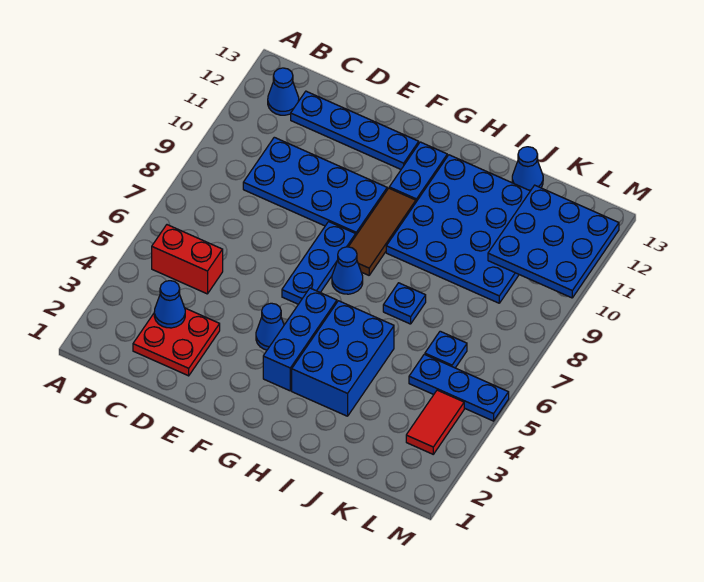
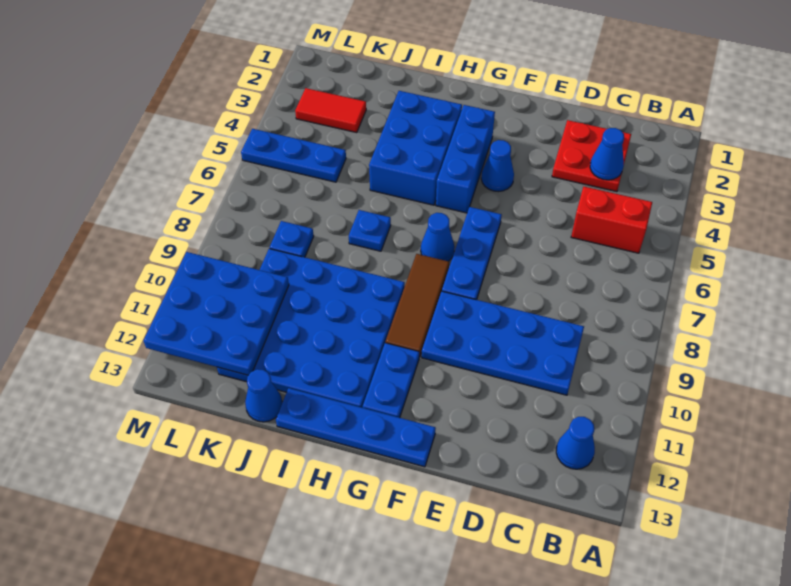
blue 1x4 plate [291,91,419,169] -> blue 1x4 plate moved to [276,388,436,467]
blue 1x1 plate [425,331,467,368] -> blue 1x1 plate moved to [270,221,314,257]
red 1x2 tile [406,390,464,454] -> red 1x2 tile turned to [295,88,366,133]

